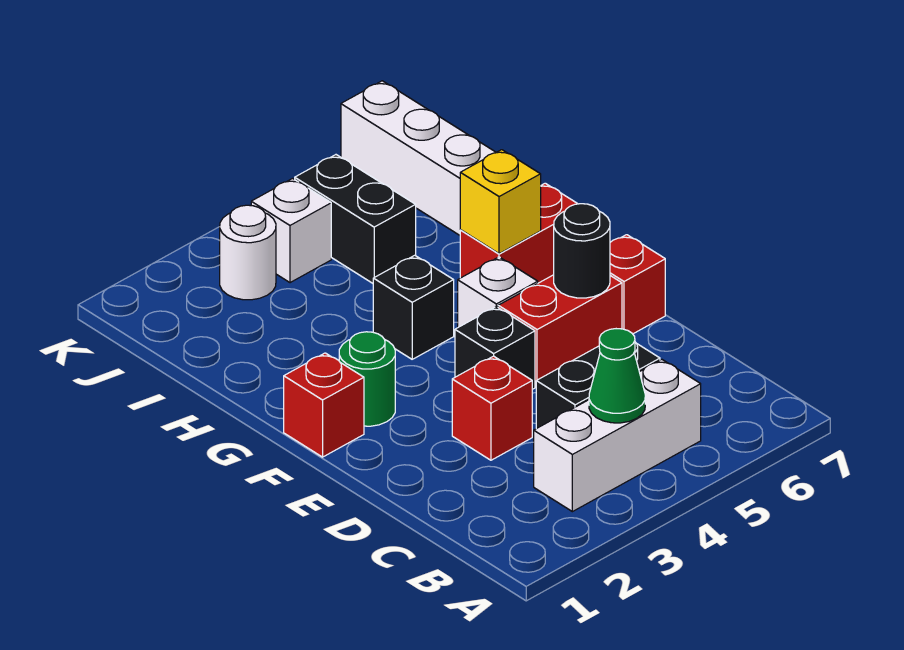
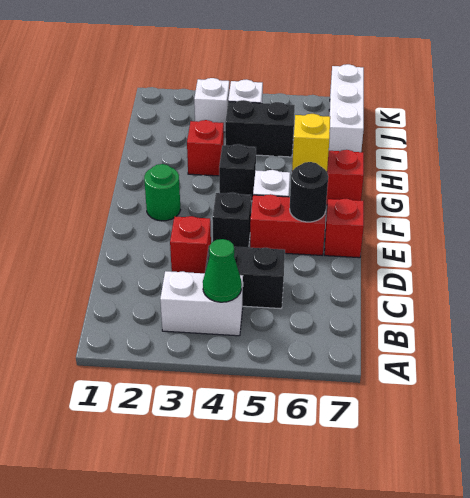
white 1x3 brick [534,360,701,512] -> white 1x2 brick [160,271,243,336]
red 1x1 brick [284,353,364,457] -> red 1x1 brick moved to [187,120,224,176]
black 1x2 brick [295,155,416,283] -> black 1x2 brick turned to [225,100,295,157]
white 1x1 round brick [220,205,276,300] -> white 1x1 brick [194,78,229,132]

